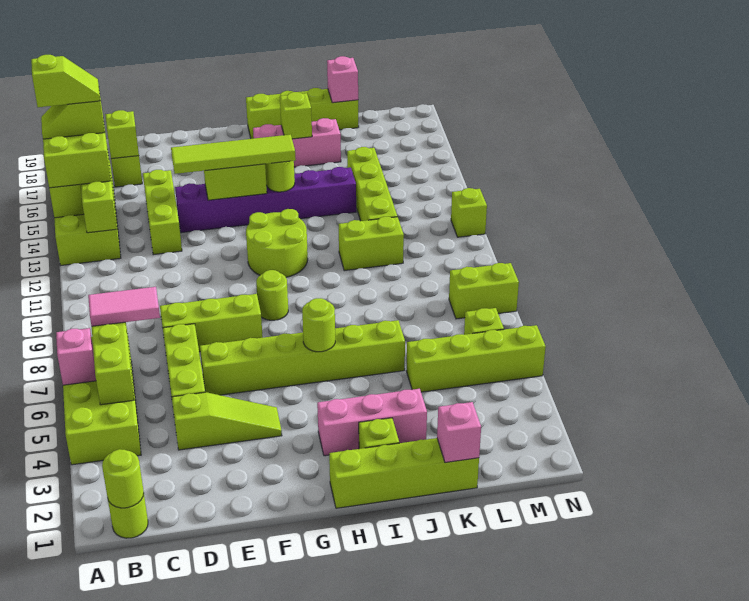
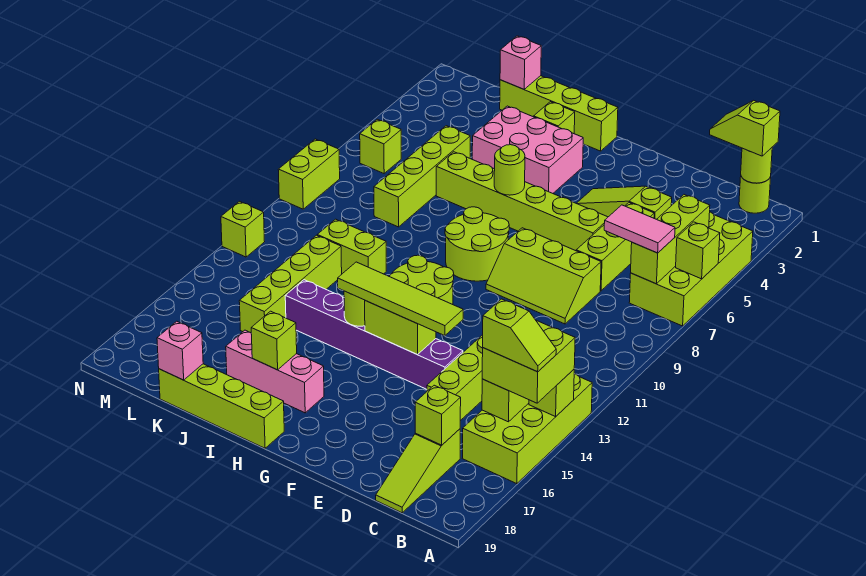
pink 1x1 brick [56,328,96,385] -> lime 1x1 brick [676,222,720,279]
lime 1x2 slope [31,55,100,107] -> lime 1x2 slope moved to [710,100,780,156]
lime 1x1 round brick [256,270,288,320] -> lime 2x2 round brick [445,207,509,281]
pink 1x3 brick [317,389,427,456] -> pink 2x3 brick [472,106,583,193]
lime 1x4 brick [406,325,546,392] -> lime 1x4 brick turned to [374,126,470,227]
lime 1x2 brick [449,263,519,319] -> lime 1x2 brick turned to [278,139,340,209]

